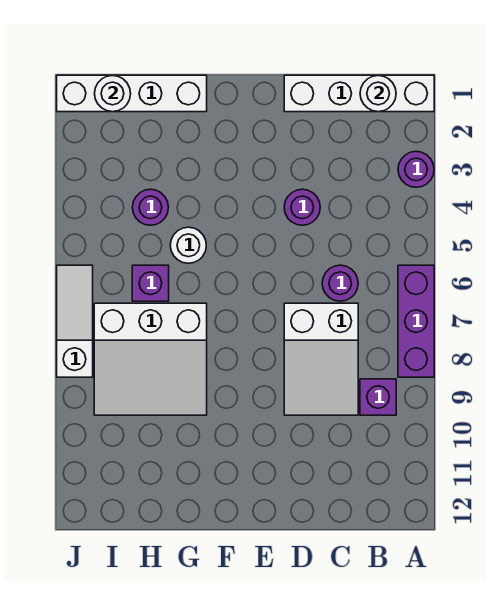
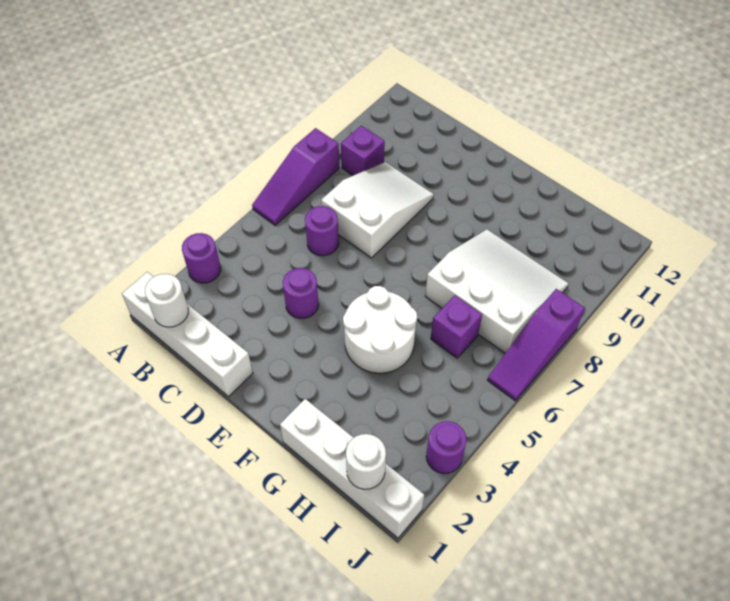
purple 1x3 brick [398,265,434,377] -> purple 1x3 slope [252,128,339,225]
white 1x1 round brick [170,227,206,263] -> white 2x2 round brick [343,286,417,373]
purple 1x1 round brick [132,189,169,225] -> purple 1x1 round brick moved to [426,421,466,474]
white 1x3 slope [57,265,93,377] -> purple 1x3 slope [488,289,585,401]

